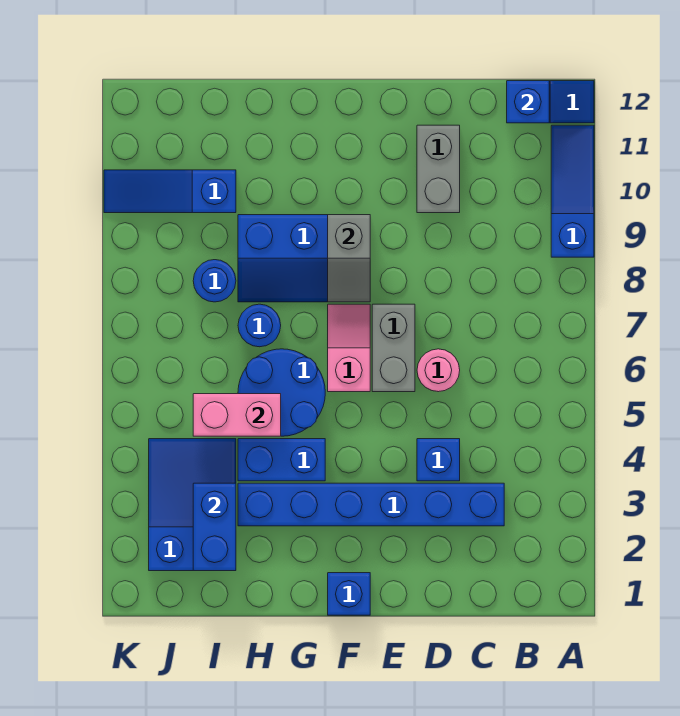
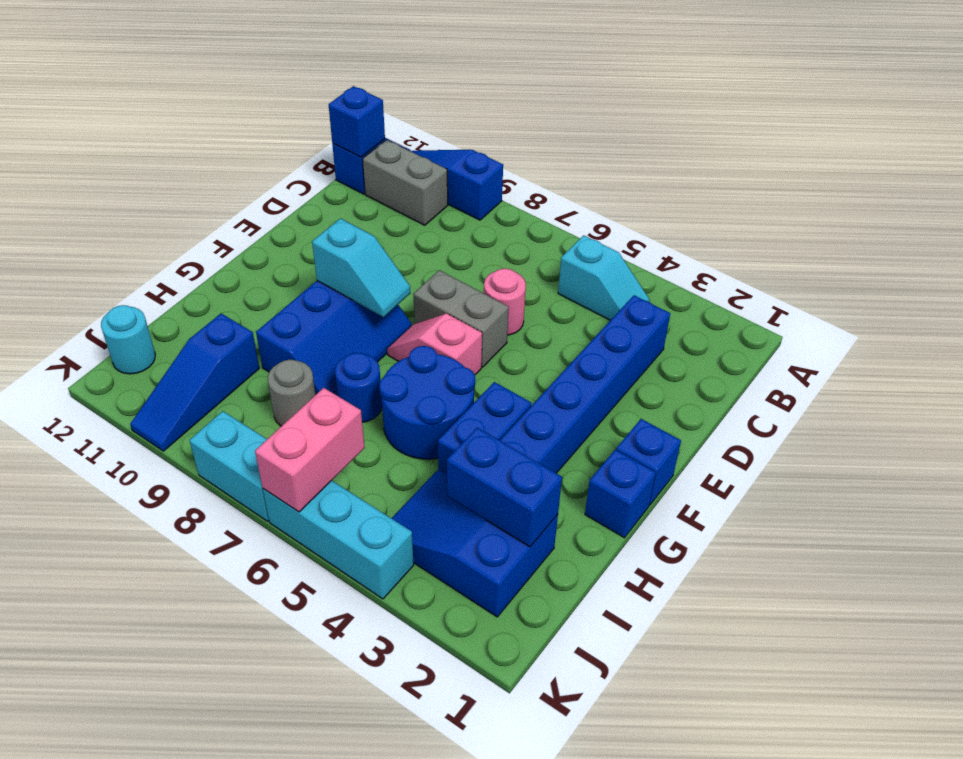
none -> cyan 1x2 slope [558,235,650,320]
blue 1x1 brick [417,439,460,481] -> blue 1x1 brick moved to [585,450,656,538]
grey 1x2 brick [417,125,460,213] -> grey 1x2 brick moved to [363,140,448,225]
grey 1x2 slope [328,215,370,302] -> cyan 1x2 slope [312,219,410,317]
pink 1x2 brick [193,394,281,436] -> pink 1x2 brick moved to [255,388,365,512]
blue 1x1 round brick [193,260,236,302] -> grey 1x1 round brick [268,360,315,426]
none -> cyan 1x1 round brick [101,305,155,374]
none -> cyan 1x3 brick [263,480,414,599]
none -> cyan 1x2 brick [189,411,269,521]

